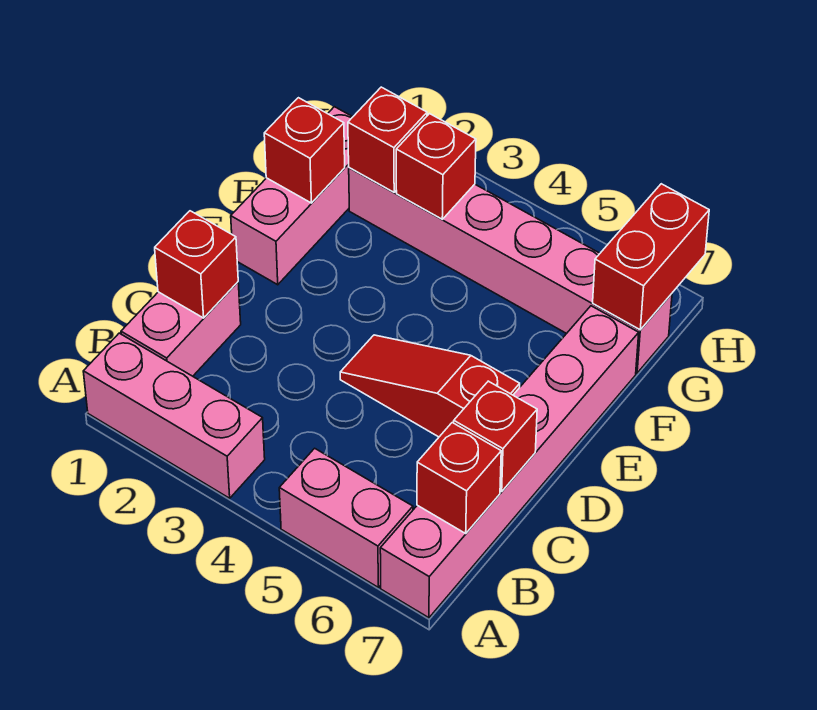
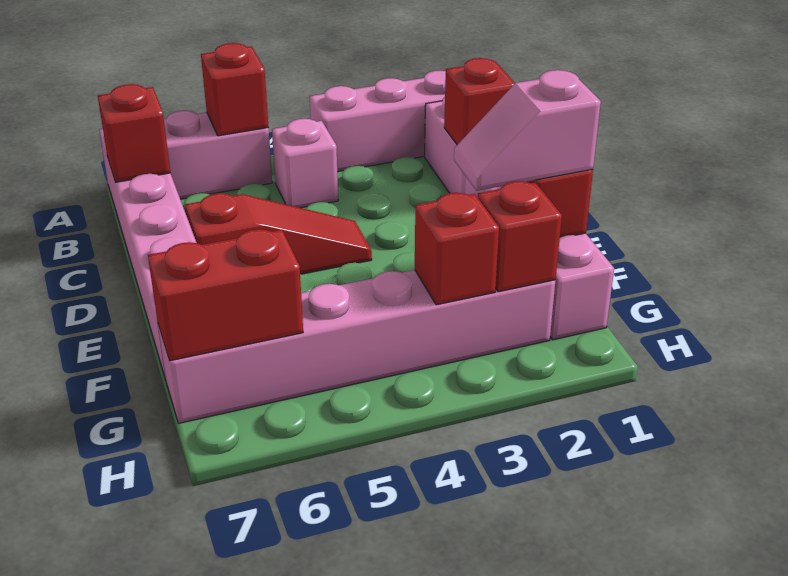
none -> pink 1x1 brick [272,119,338,208]
red 1x1 brick [454,381,537,492] -> red 1x1 brick moved to [201,43,269,136]
none -> pink 1x2 slope [454,70,601,191]
red 1x2 brick [593,184,709,330] -> red 1x2 brick turned to [148,229,303,361]

